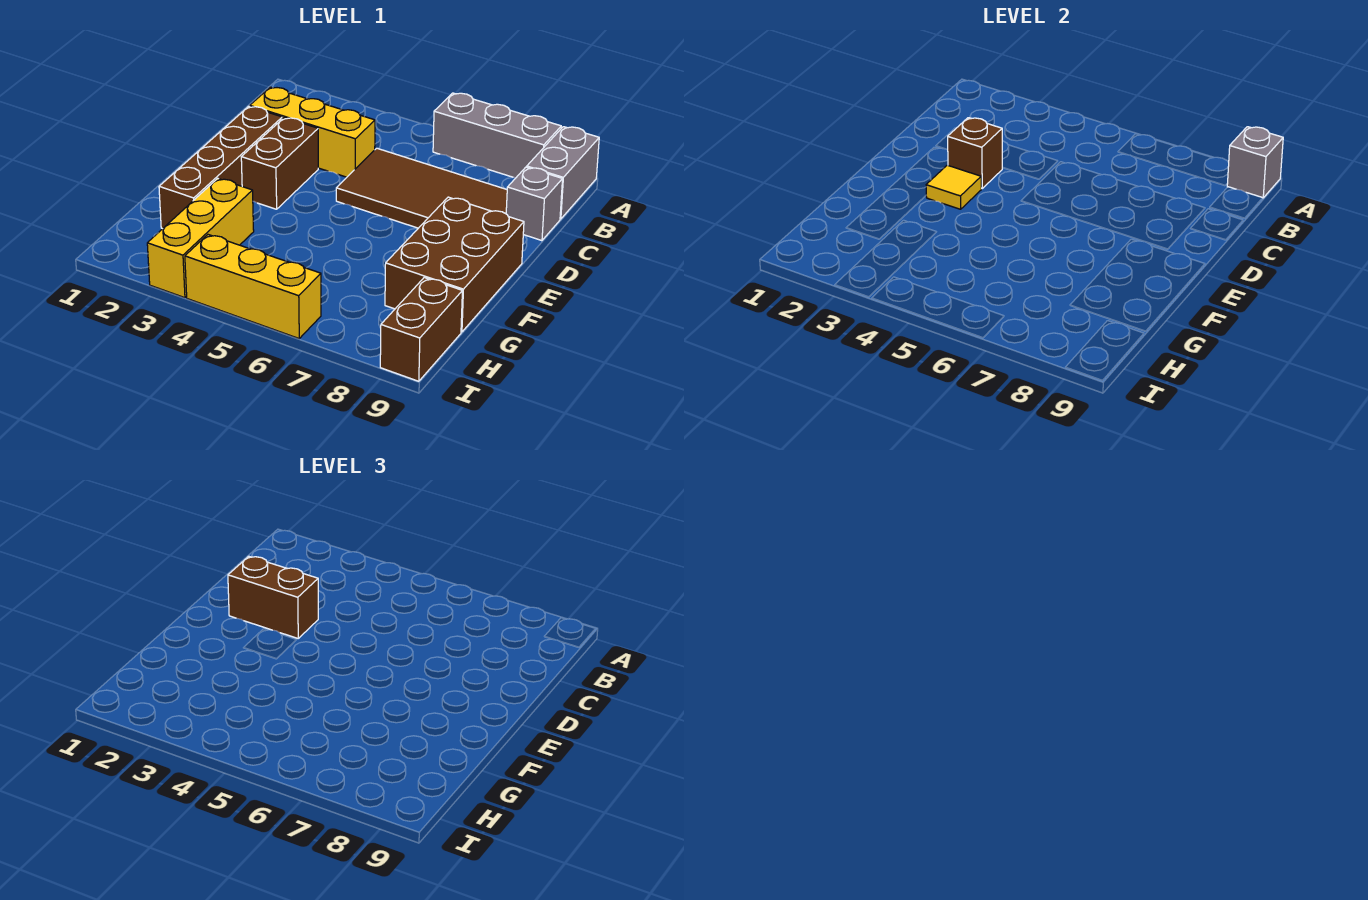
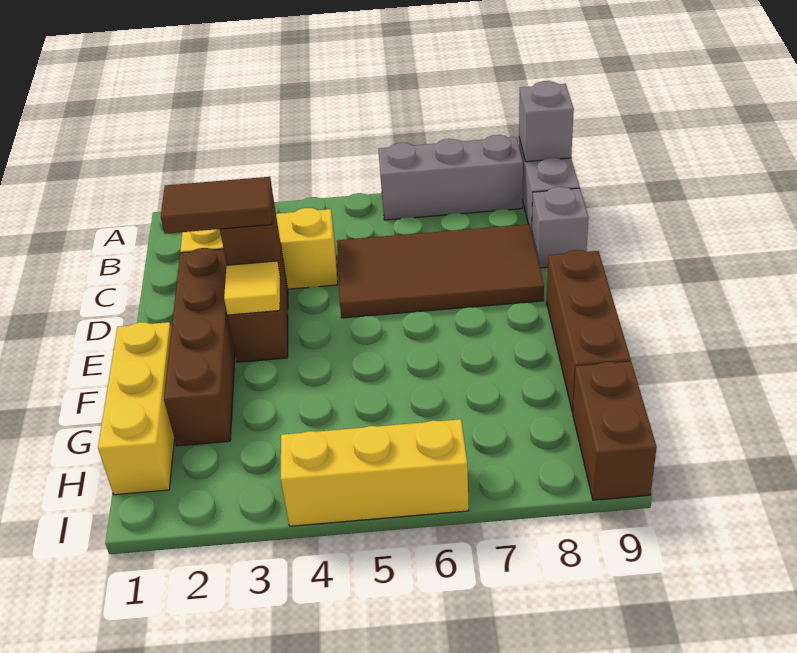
brown 1x2 brick [228,556,318,638] -> brown 1x2 tile [161,177,273,234]
brown 2x3 brick [385,197,524,332] -> brown 1x3 brick [547,250,631,412]
yellow 1x3 brick [147,178,254,298] -> yellow 1x3 brick moved to [98,322,174,495]

